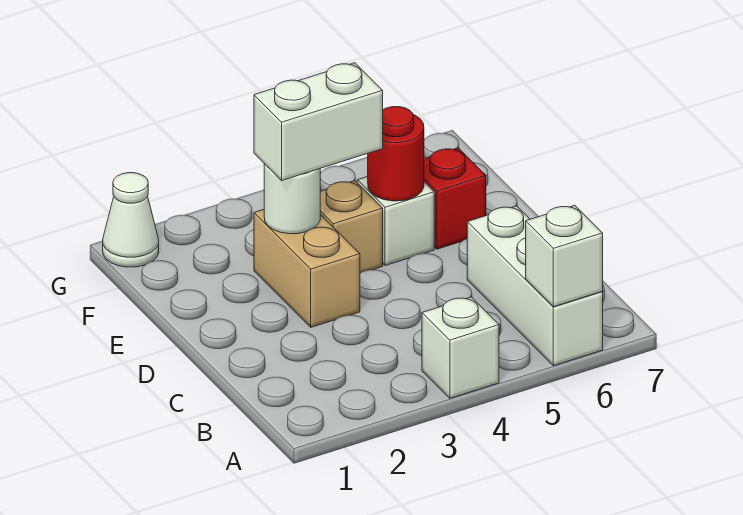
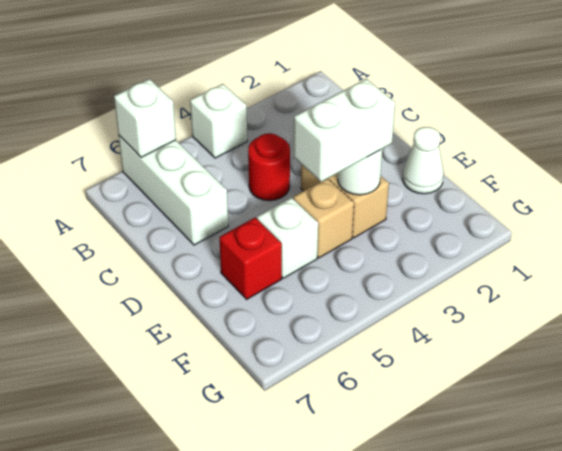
red 1x1 round brick [368,107,424,201] -> red 1x1 round brick moved to [248,133,290,201]
white 1x1 cone [103,173,159,267] -> white 1x1 cone moved to [402,127,444,194]

